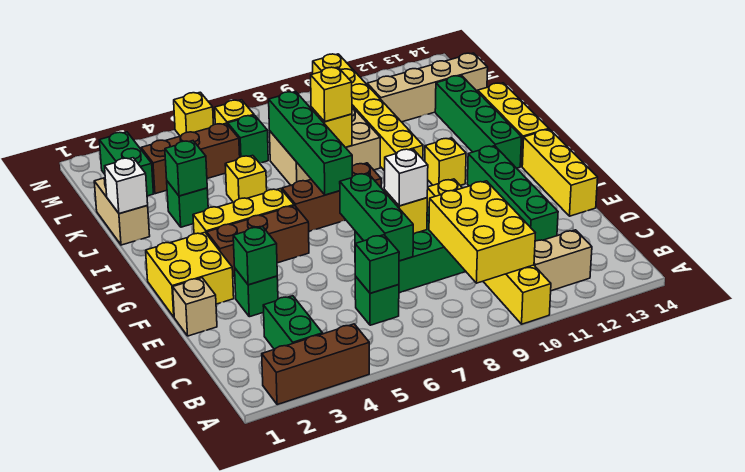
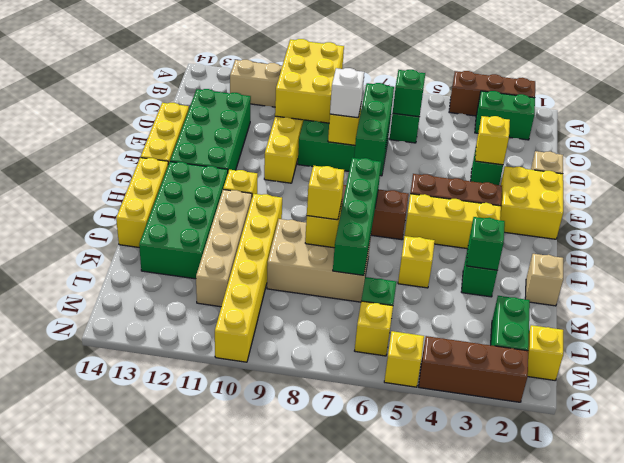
green 1x2 brick [263,296,323,349] -> green 1x2 brick turned to [475,91,535,140]
green 1x4 brick [467,146,558,241] -> green 2x4 brick [170,89,251,171]
green 1x1 brick [233,226,277,285] -> yellow 1x1 brick [475,116,510,165]
green 1x4 brick [435,76,522,168] -> green 2x4 brick [139,162,228,279]
tan 1x2 brick [94,178,150,245] -> tan 1x1 brick [525,254,563,306]
white 1x1 brick [105,158,148,214] -> none
brown 1x3 brick [141,123,240,194] -> brown 1x3 brick moved to [419,336,528,402]
tan 1x4 brick [367,53,488,122] -> tan 1x4 brick turned to [196,190,252,307]
none -> yellow 1x1 brick [528,325,563,381]

